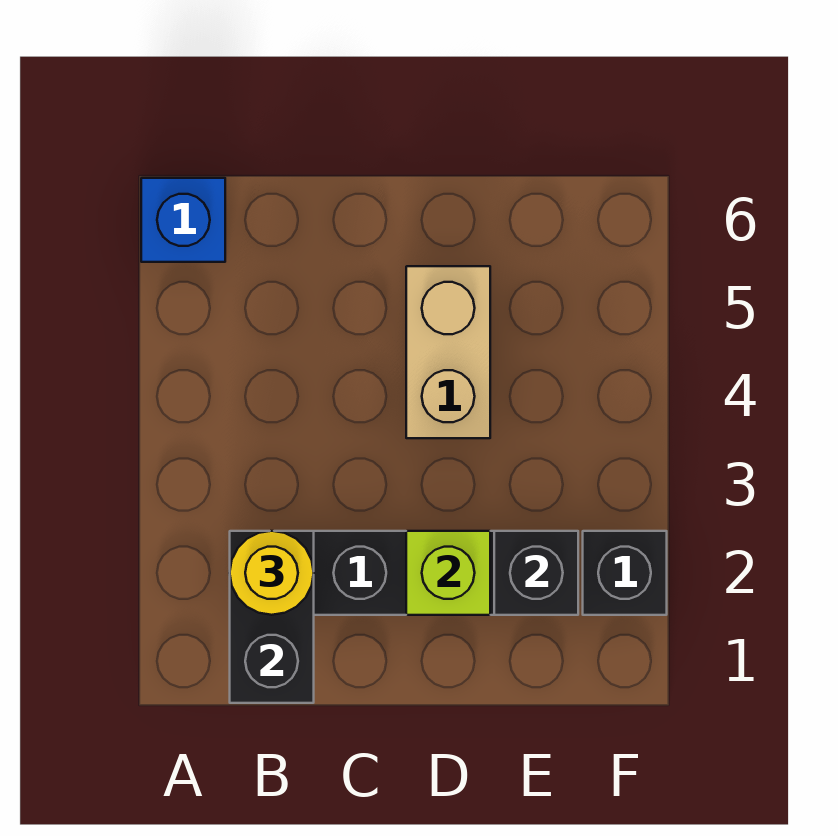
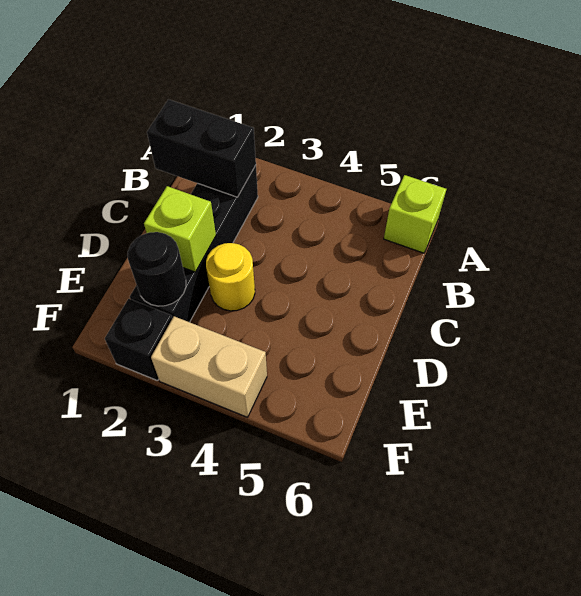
blue 1x1 brick [141,178,225,262] -> lime 1x1 brick [384,175,446,253]
yellow 1x1 round brick [230,531,314,615] -> yellow 1x1 round brick moved to [206,243,255,311]
tan 1x2 brick [406,266,490,438] -> tan 1x2 brick moved to [151,316,267,417]
black 1x1 brick [494,531,578,615] -> black 1x1 round brick [128,232,186,306]

